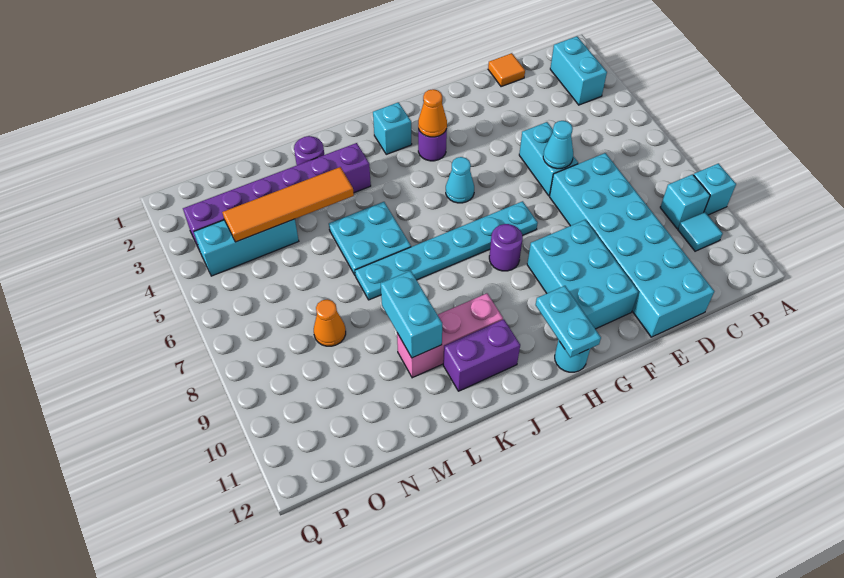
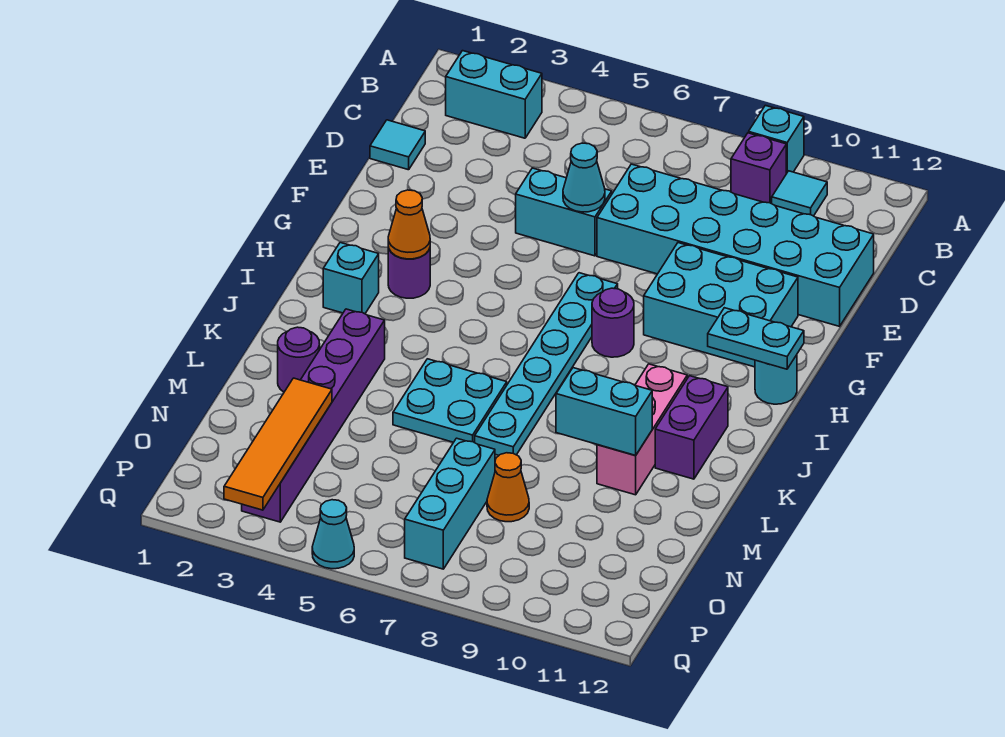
cyan 1x1 brick [660,174,710,229] -> purple 1x1 brick [731,133,786,204]
orange 1x1 tile [488,53,525,87] -> cyan 1x1 tile [370,120,425,170]
cyan 1x1 cone [446,157,474,203] -> cyan 1x1 cone moved to [312,500,354,569]
orange 1x4 tile [222,167,354,242] -> orange 1x4 tile moved to [224,378,332,510]
cyan 1x3 brick [194,219,299,276] -> cyan 1x3 brick moved to [405,438,495,569]

